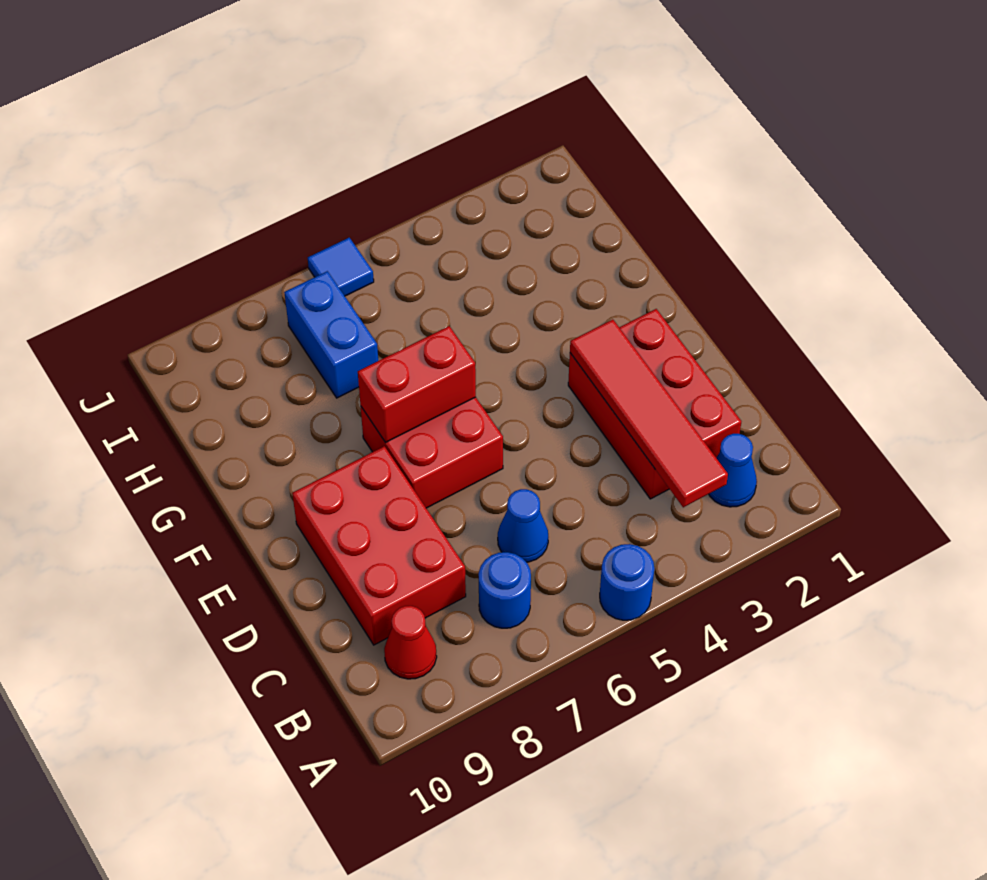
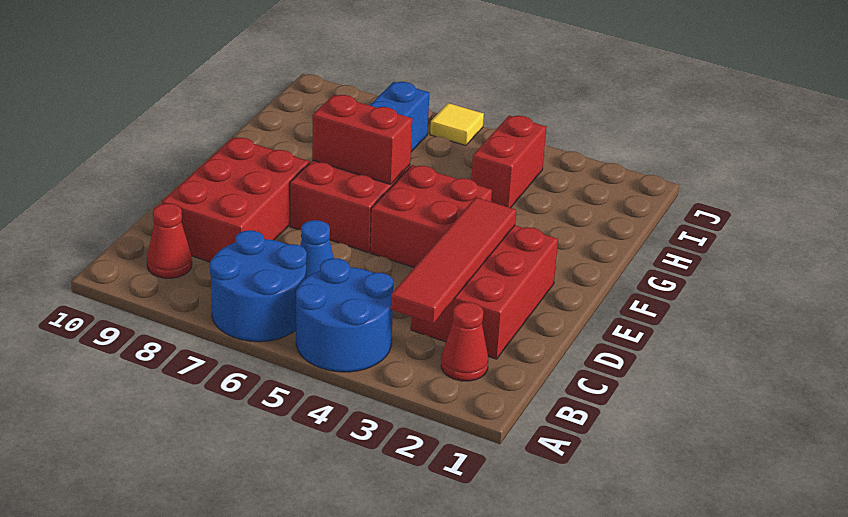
blue 1x1 round brick [600,544,654,620] -> blue 2x2 round brick [296,258,393,372]
blue 1x1 cone [709,434,757,507] -> red 1x1 cone [441,302,488,381]
blue 1x1 round brick [479,552,531,628] -> blue 2x2 round brick [210,230,307,342]
none -> red 2x2 brick [370,165,492,267]
none -> red 1x2 brick [471,116,547,208]
blue 1x1 tile [308,238,374,296] -> yellow 1x1 tile [430,103,484,145]

